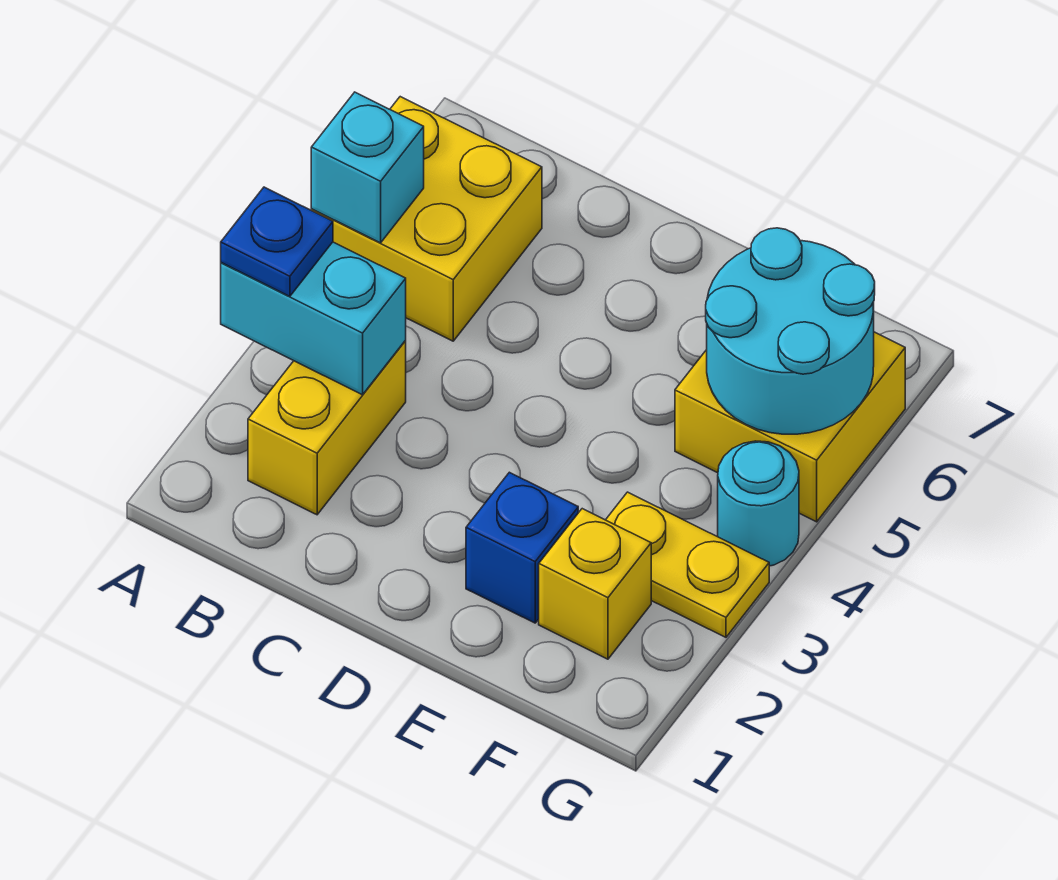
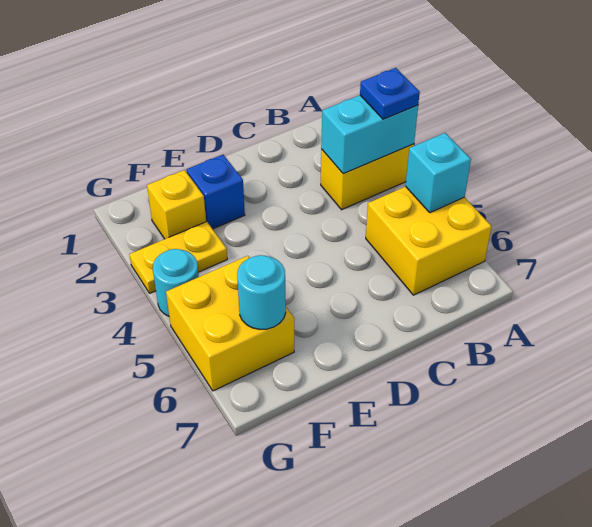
yellow 1x2 brick [248,341,406,515] -> yellow 1x2 brick turned to [321,144,414,210]
cyan 2x2 round brick [706,228,875,434] -> cyan 1x1 round brick [237,255,286,329]

